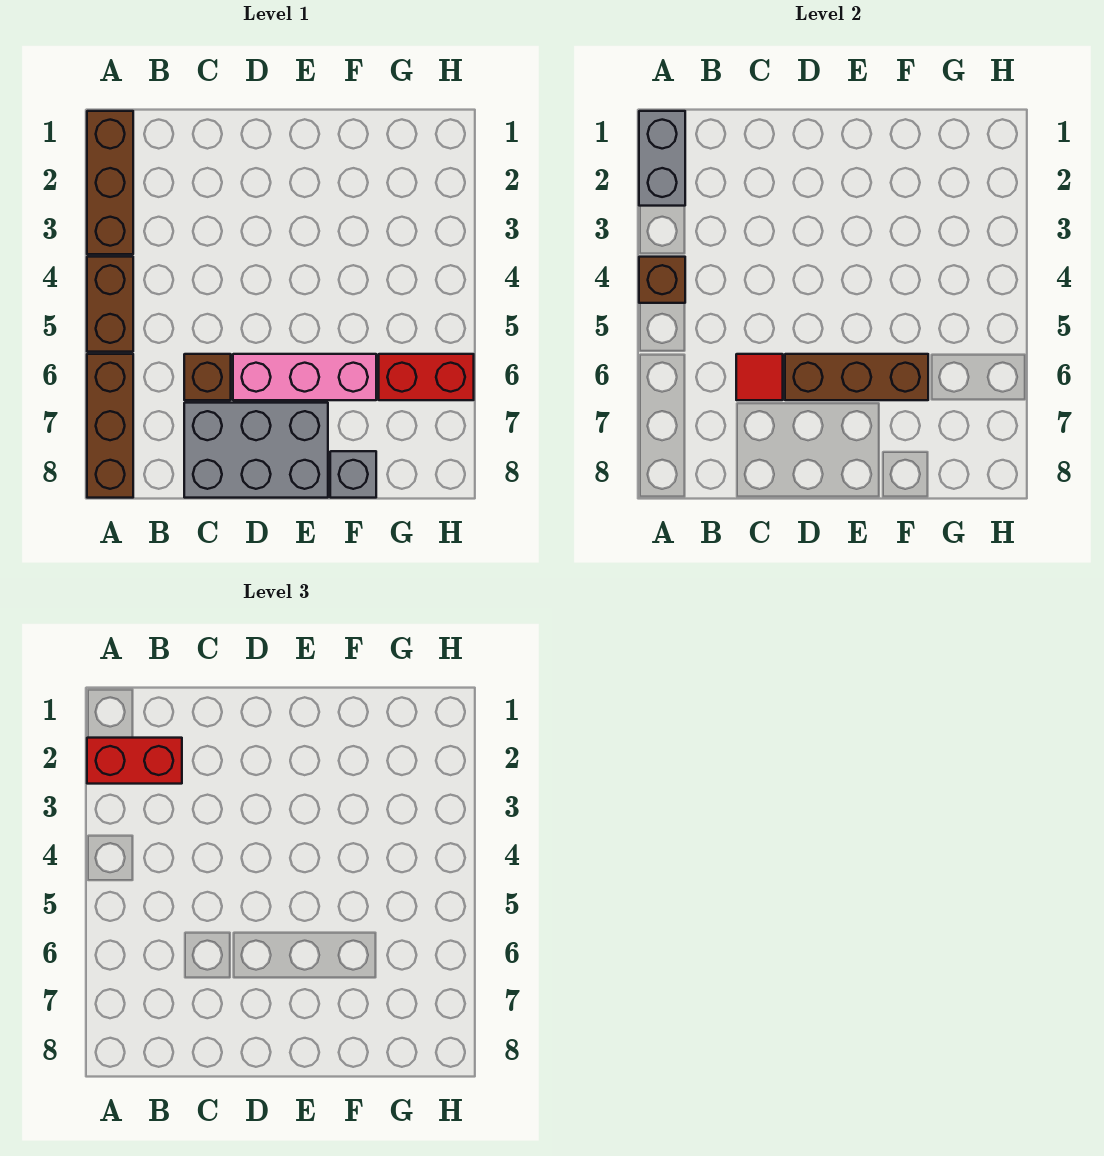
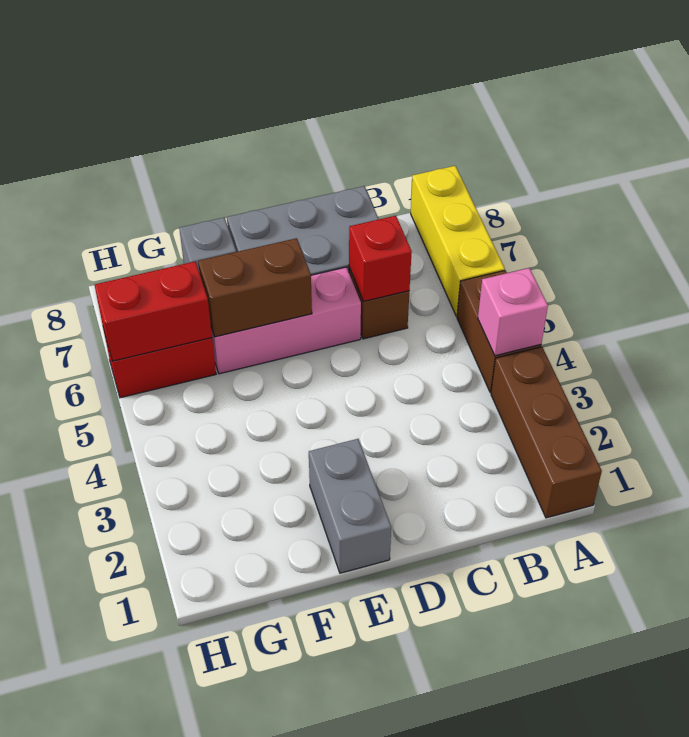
grey 1x2 brick [639,111,685,206] -> grey 1x2 brick moved to [309,439,391,573]
red 1x2 brick [87,738,182,784] -> red 1x2 brick moved to [95,262,212,361]
brown 1x1 brick [639,257,685,303] -> pink 1x1 brick [478,268,548,356]
brown 1x3 brick [87,354,133,498] -> yellow 1x3 brick [411,166,505,316]
red 1x1 tile [736,354,783,400] -> red 1x1 brick [349,216,412,302]
brown 1x3 brick [785,354,928,400] -> brown 1x2 brick [198,238,312,337]

